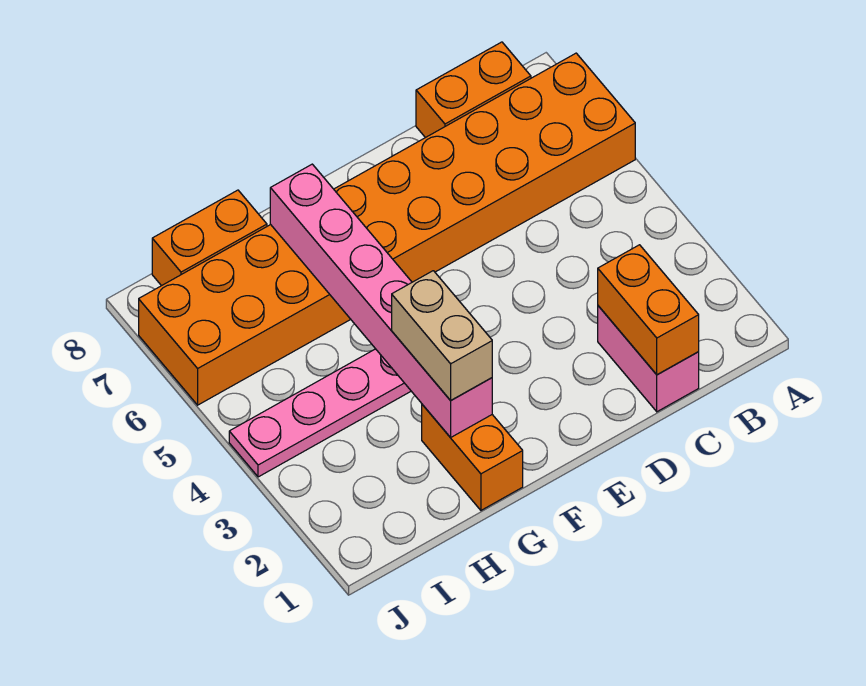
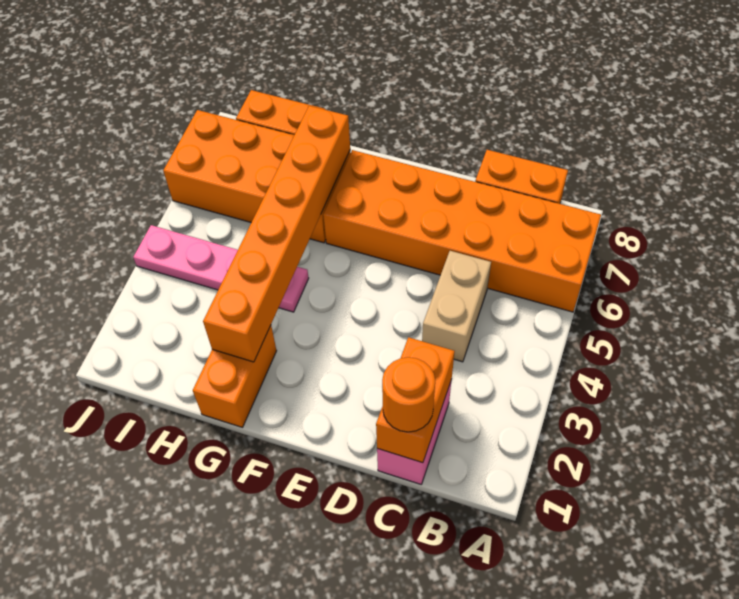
none -> orange 1x1 round brick [382,357,435,432]
pink 1x6 brick [270,164,492,438] -> orange 1x6 brick [203,106,350,362]
tan 1x2 brick [392,271,492,400] -> tan 1x2 brick moved to [422,251,491,362]

